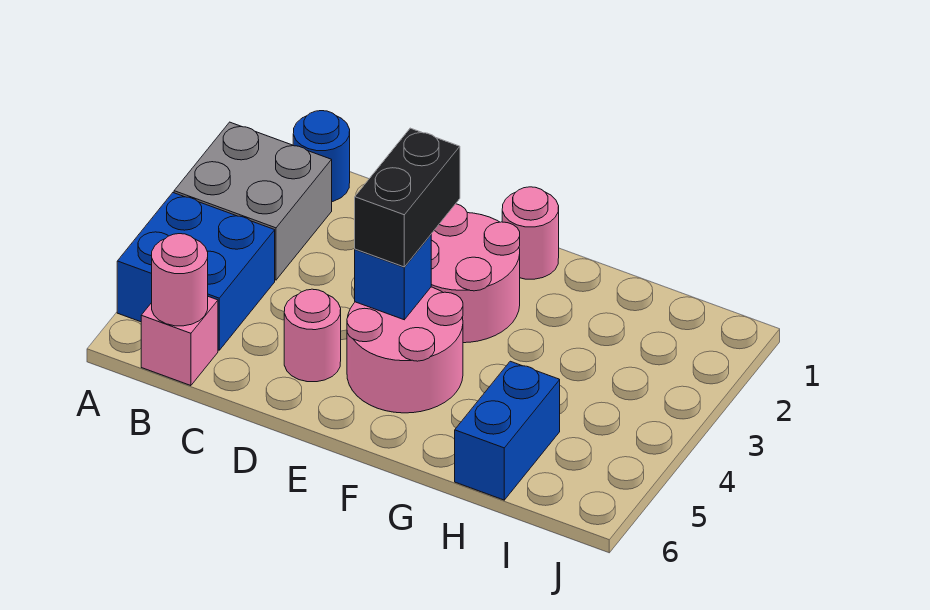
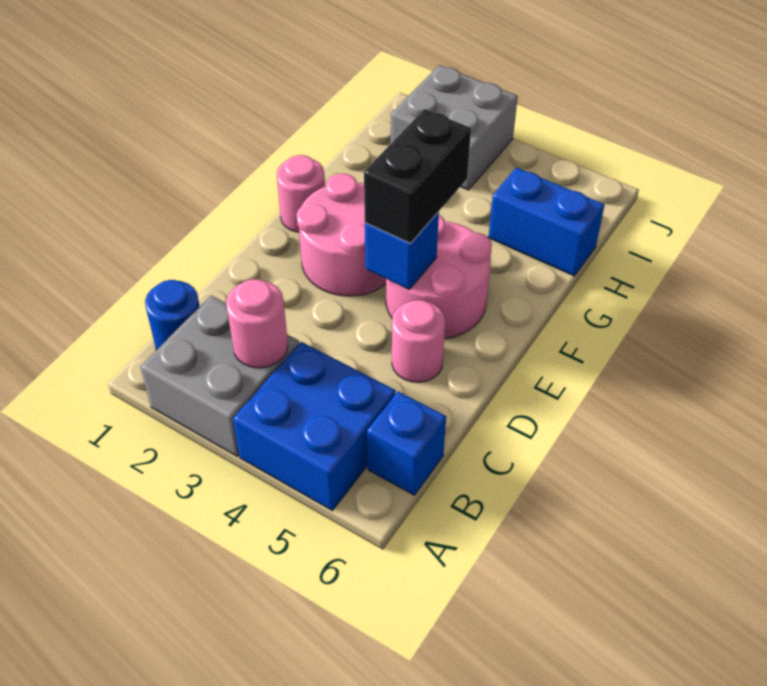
pink 1x1 brick [141,297,218,386] -> blue 1x1 brick [367,392,446,495]
pink 1x1 round brick [152,234,208,326] -> pink 1x1 round brick moved to [226,279,288,368]
black 1x2 brick [355,128,460,267] -> black 1x2 brick turned to [364,109,471,243]
none -> grey 2x2 brick [391,65,518,190]

